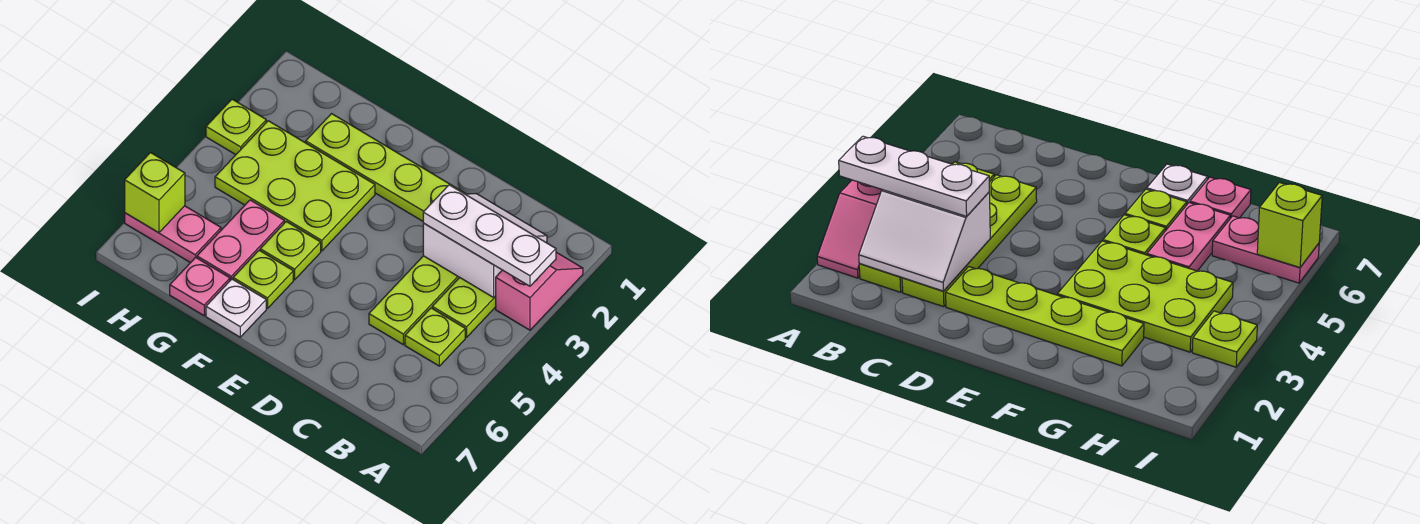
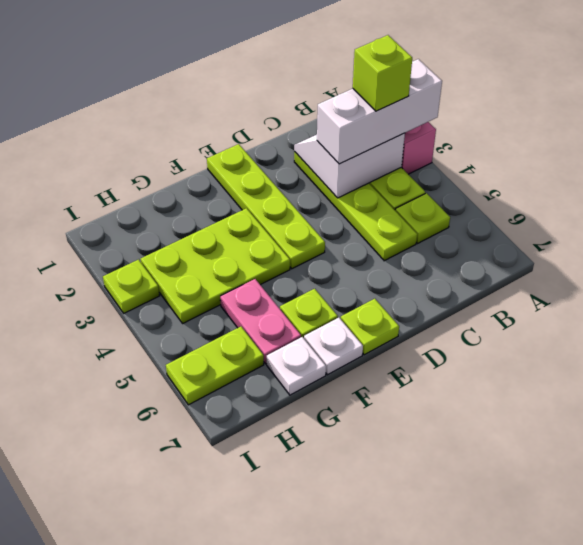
white 1x3 plate [423,185,556,286] -> white 1x3 brick [317,59,442,164]
lime 1x4 plate [306,114,466,221] -> lime 1x4 plate turned to [207,144,325,269]
lime 1x1 plate [260,222,321,280] -> lime 1x1 plate moved to [341,299,399,355]
pink 1x1 plate [170,257,230,316] -> white 1x1 plate [267,337,326,395]
pink 1x2 plate [125,206,221,263] -> lime 1x2 plate [166,327,264,405]
lime 1x1 brick [125,153,185,233] -> lime 1x1 brick moved to [353,35,412,111]

